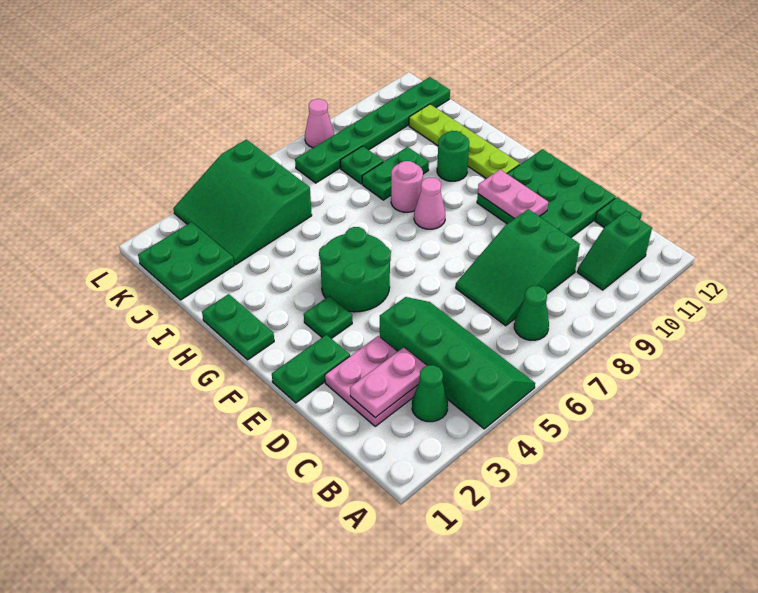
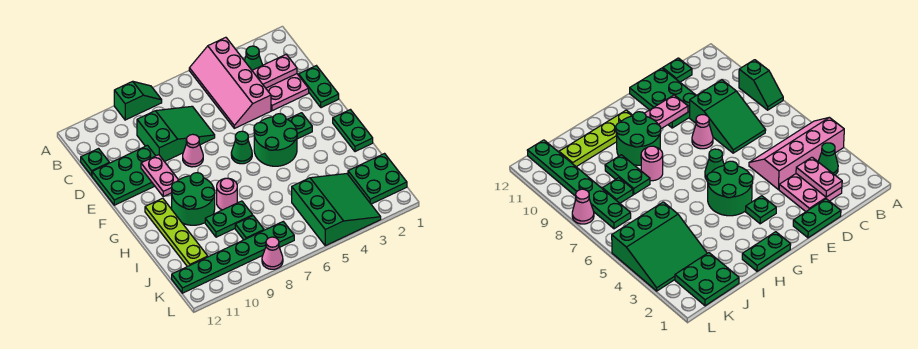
green 2x4 slope [380,297,535,429] -> pink 2x4 slope [189,37,271,128]
green 1x1 cone [514,286,549,340] -> green 1x1 cone moved to [231,131,252,164]
green 1x2 slope [577,211,652,290] -> green 1x2 slope moved to [114,81,162,120]
green 3x3 plate [477,149,616,238] -> green 2x3 plate [92,145,155,205]
green 1x2 plate [272,335,350,403] -> green 1x2 plate turned to [299,66,339,108]
pink 1x1 cone [414,177,445,229] -> pink 1x1 cone moved to [183,134,203,167]
green 1x1 round brick [437,131,469,181] -> green 2x2 round brick [172,173,215,225]

